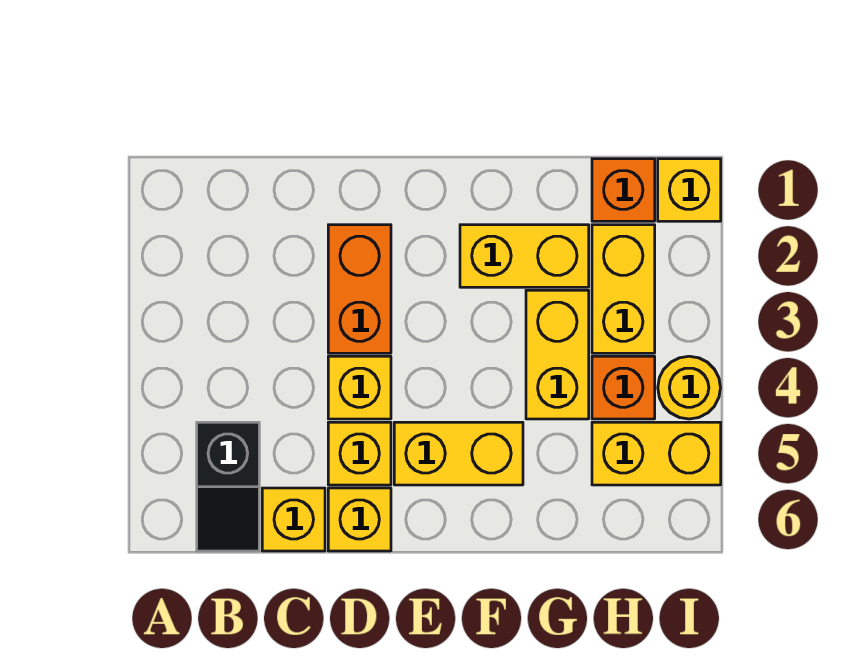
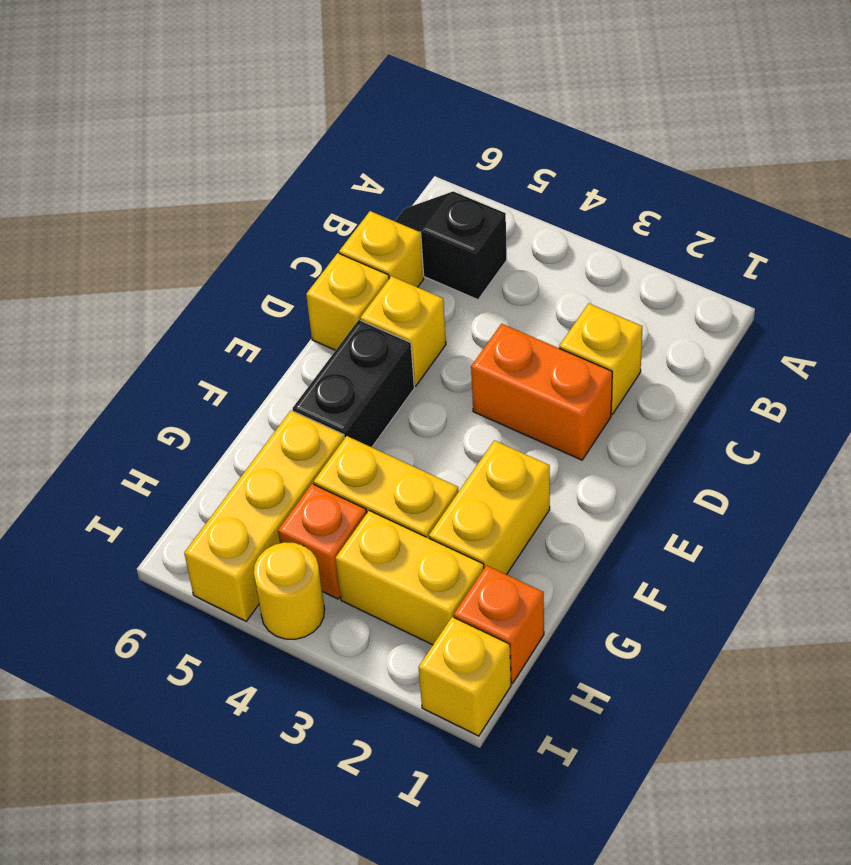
yellow 1x1 brick [328,356,391,419] -> yellow 1x1 brick moved to [559,303,643,414]
yellow 1x2 brick [394,422,523,485] -> black 1x2 brick [293,320,414,447]
yellow 1x2 brick [592,422,721,485] -> yellow 1x3 brick [184,411,344,621]

